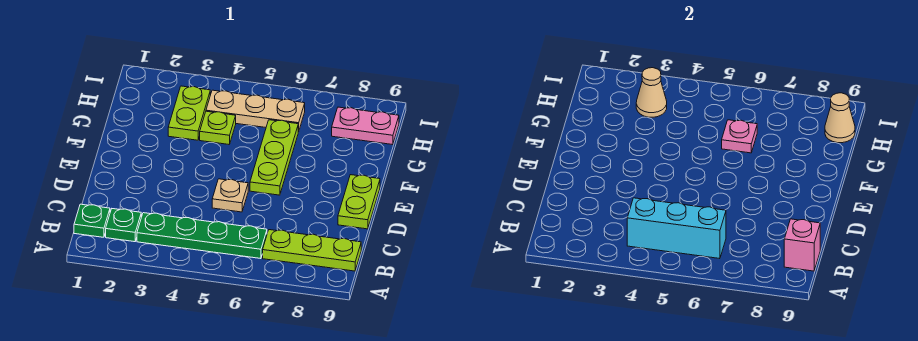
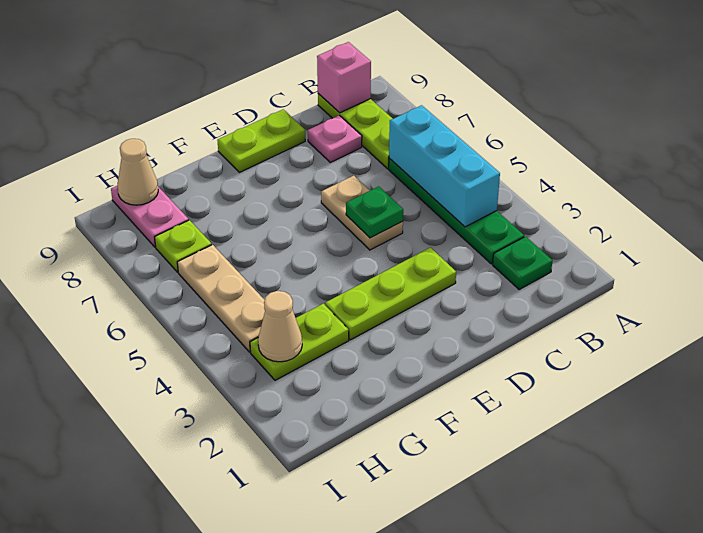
green 1x1 plate [74,204,110,237] -> green 1x1 plate moved to [346,186,403,238]
tan 1x1 plate [212,179,248,212] -> tan 1x2 plate [321,176,403,250]
lime 1x3 plate [250,120,298,195] -> lime 1x3 plate moved to [325,248,456,340]
lime 1x1 plate [200,111,236,144] -> lime 1x1 plate moved to [155,220,212,272]
pink 1x1 plate [722,120,757,153] -> pink 1x1 plate moved to [308,115,362,162]

